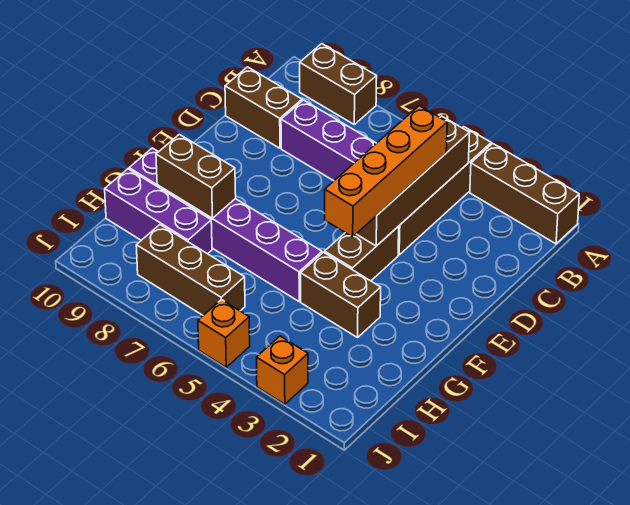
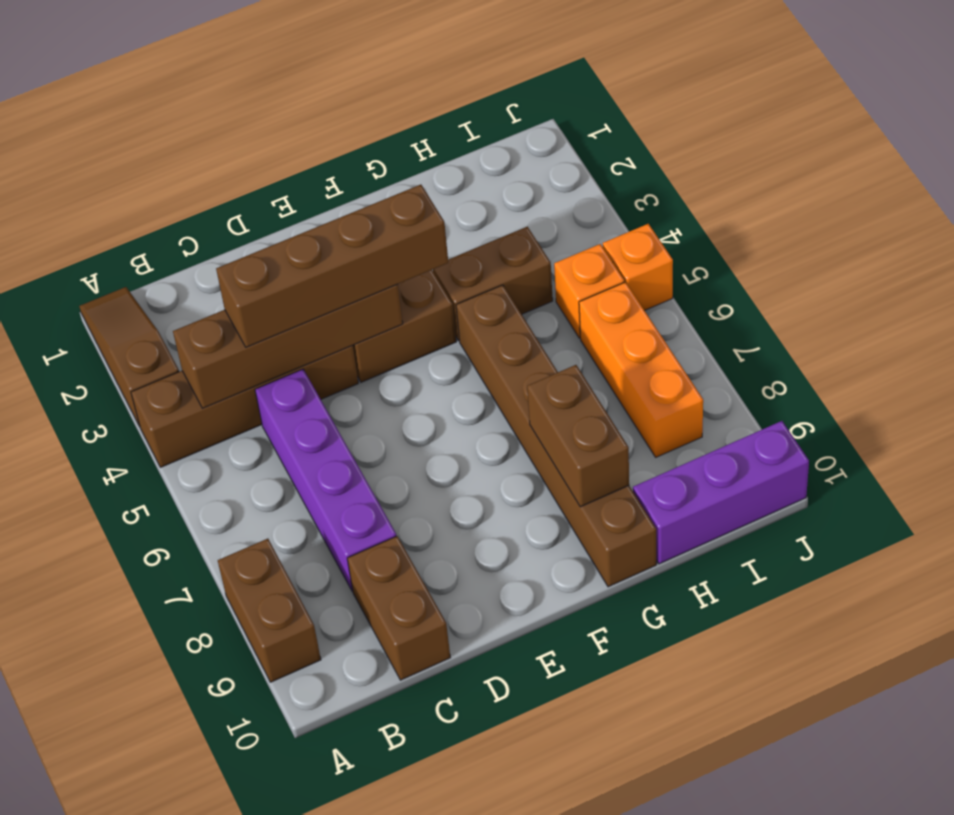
brown 1x3 brick [470,143,579,244] -> brown 1x3 slope [79,287,179,427]
orange 1x4 brick [325,106,447,237] -> brown 1x4 brick [216,185,448,347]
brown 1x2 brick [301,252,381,338] -> brown 1x2 brick turned to [433,227,553,341]
purple 1x6 brick [129,148,322,301] -> brown 1x6 brick [456,285,656,587]
purple 1x3 brick [105,169,212,254] -> purple 1x3 brick turned to [633,421,809,564]
brown 1x3 brick [136,225,245,315] -> orange 1x3 brick [579,282,703,457]
orange 1x1 brick [256,336,308,404] -> orange 1x1 brick moved to [554,244,624,338]

